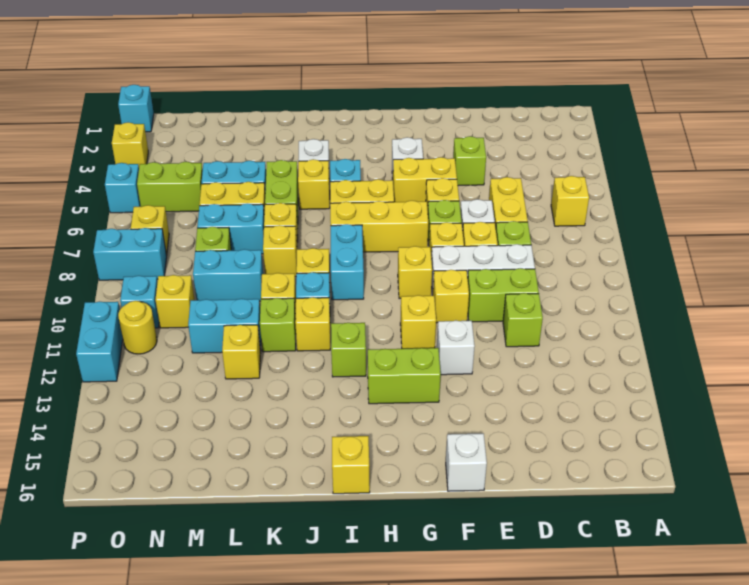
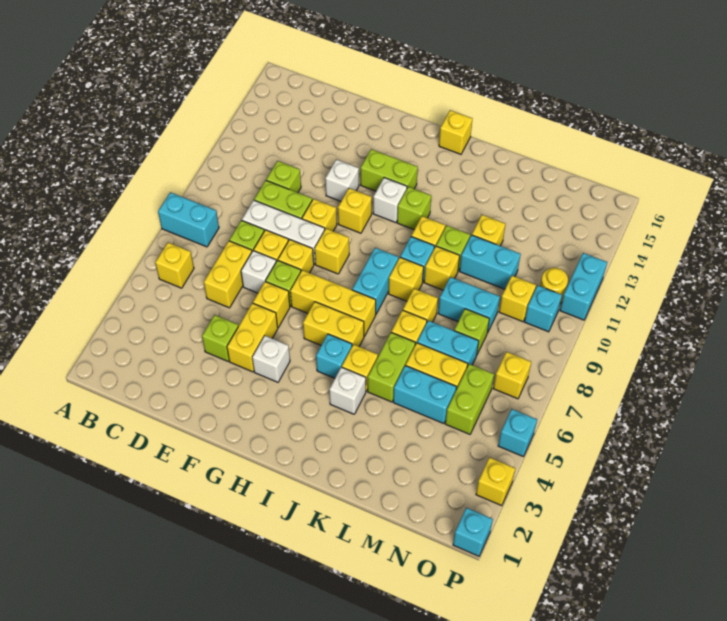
yellow 1x2 brick [393,157,457,202] -> yellow 1x2 brick turned to [227,303,278,372]
white 1x1 brick [446,433,487,491] -> white 1x1 brick moved to [373,178,407,223]
lime 1x2 brick [137,162,203,212] -> lime 1x2 brick turned to [445,364,494,434]
cyan 1x2 brick [93,228,167,280] -> cyan 1x2 brick moved to [158,192,219,247]

